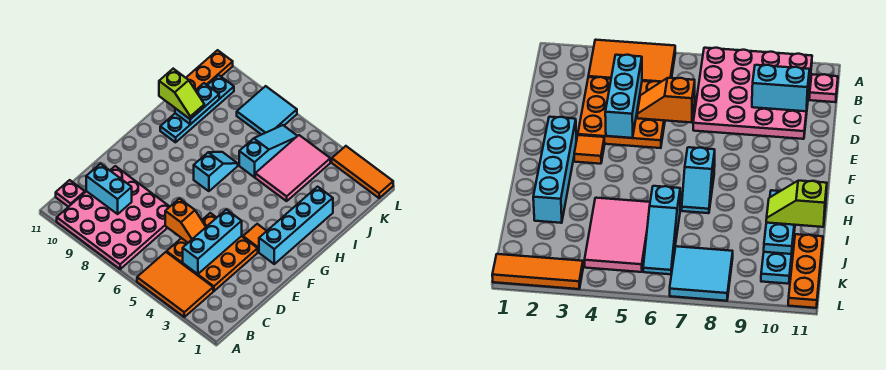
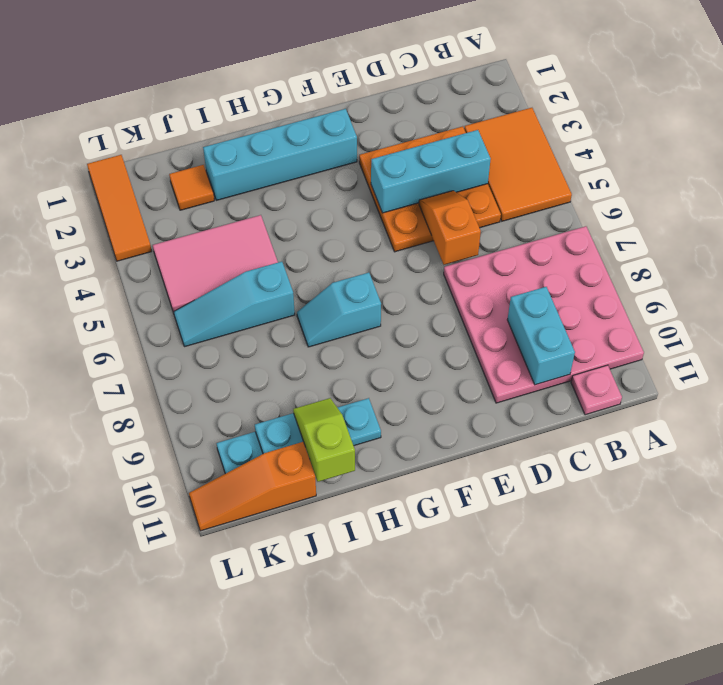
orange 1x1 tile [243,224,266,252] -> orange 1x1 tile moved to [169,165,214,210]
orange 1x3 plate [186,50,233,90] -> orange 1x3 slope [189,442,316,531]
cyan 2x2 tile [237,86,297,135] -> none

